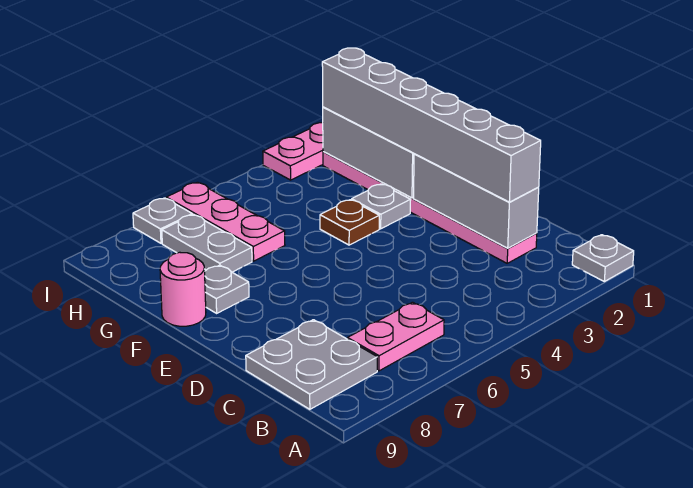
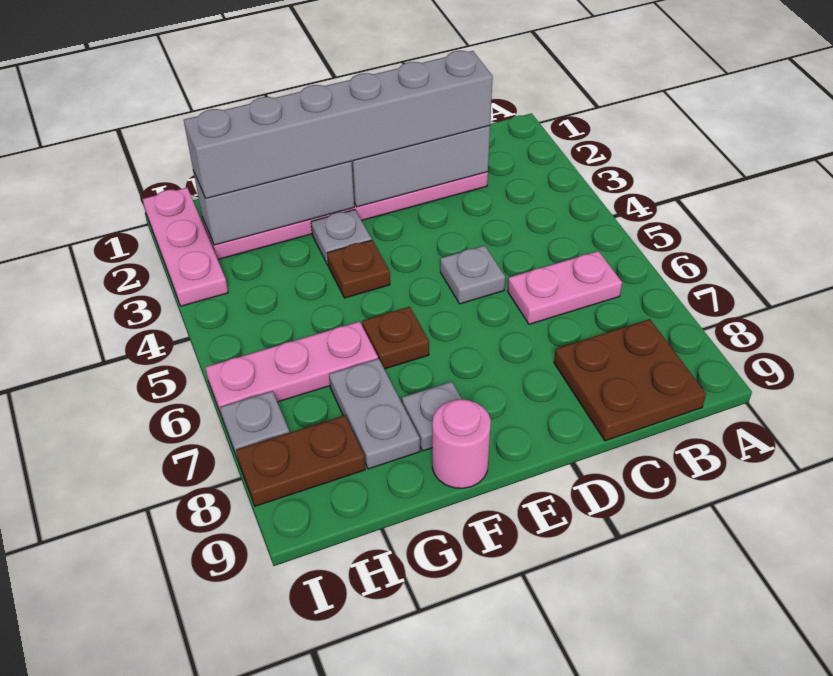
grey 1x1 plate [572,235,634,282] -> grey 1x1 plate moved to [440,246,505,304]
pink 1x2 plate [348,302,444,371] -> pink 1x2 plate turned to [508,251,622,324]
grey 2x2 plate [246,320,377,409] -> brown 2x2 plate [554,319,706,441]
none -> brown 1x1 plate [362,307,429,369]
grey 1x2 plate [162,214,252,272] -> grey 1x2 plate turned to [329,359,420,469]
none -> brown 1x2 plate [236,415,365,506]

